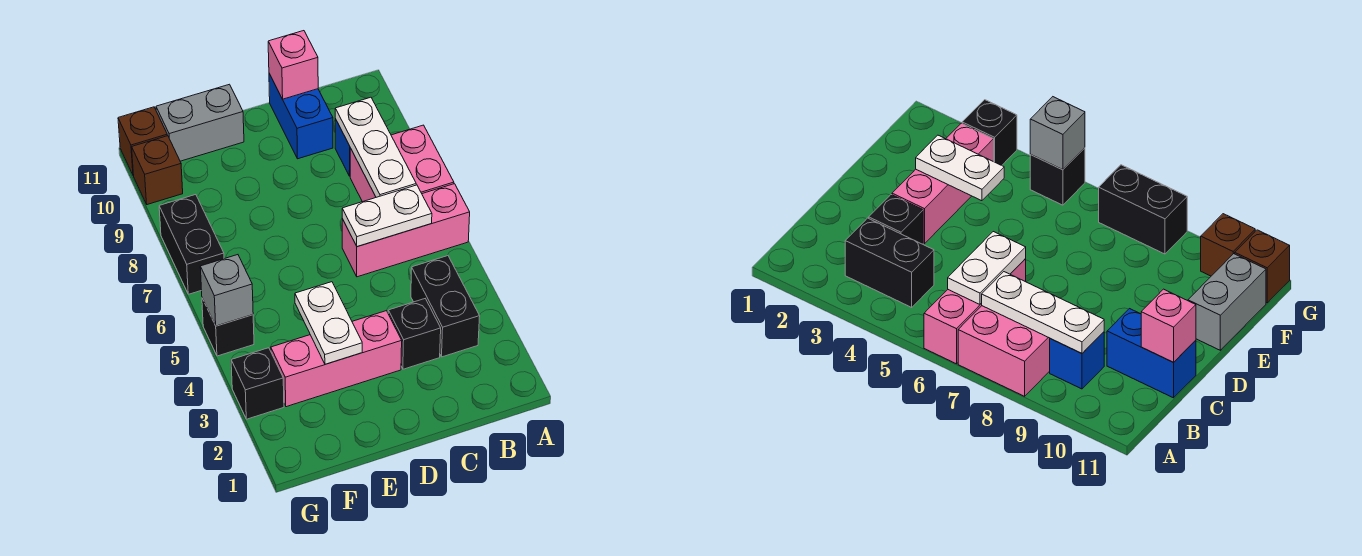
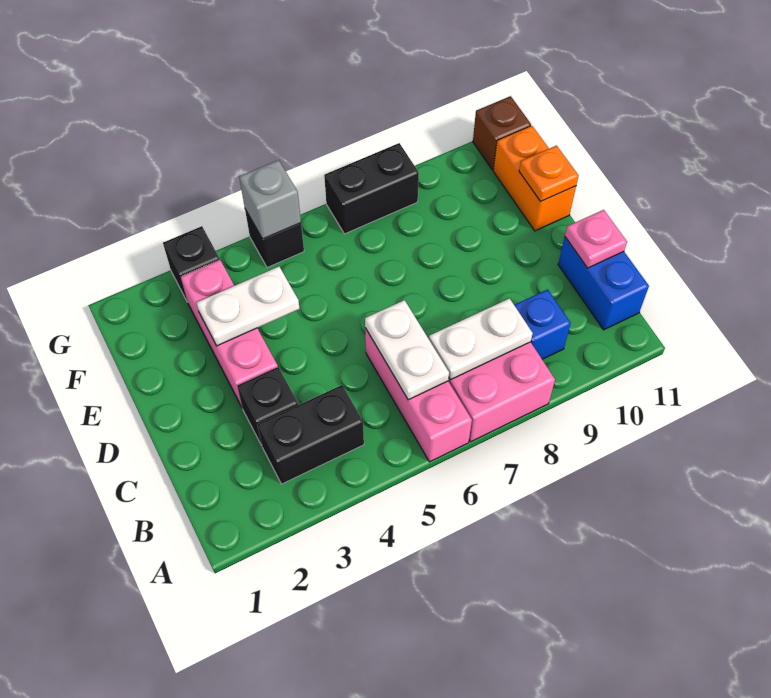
white 1x3 plate [335,97,416,197] -> white 1x2 plate [429,299,533,380]
blue 1x2 brick [269,74,333,159] -> blue 1x2 brick turned to [558,237,649,330]
pink 1x1 brick [268,31,318,99] -> pink 1x1 plate [565,210,627,268]
grey 1x2 brick [156,84,244,161] -> orange 1x2 brick [493,126,576,231]
none -> orange 1x1 plate [519,146,578,201]
brown 1x1 brick [132,136,183,205] -> none

